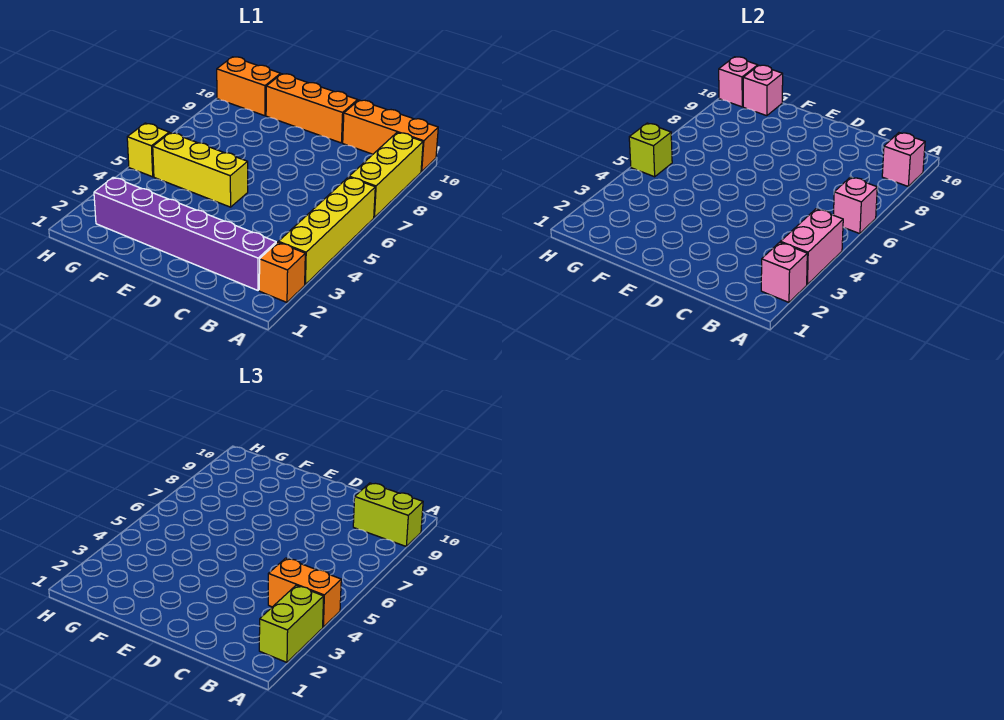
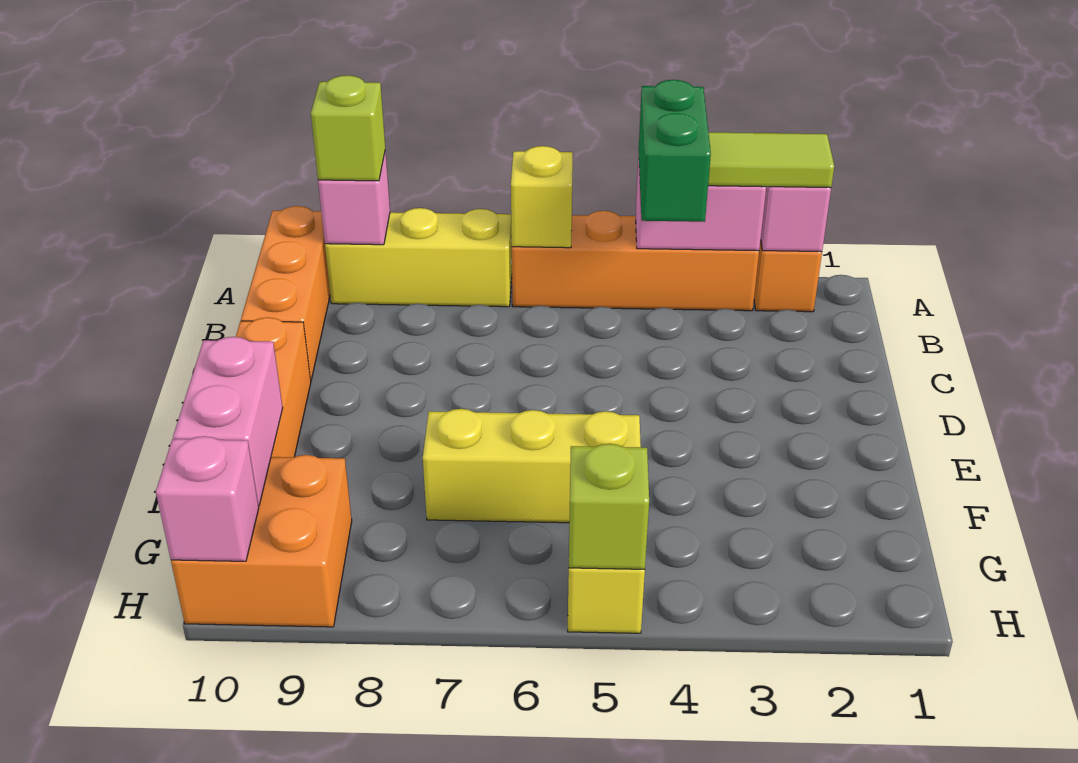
lime 1x2 brick [259,585,324,662] -> lime 1x2 tile [708,132,834,188]
yellow 1x4 brick [278,177,375,284] -> orange 1x4 brick [512,211,759,311]
orange 1x2 brick [268,558,341,627] -> green 1x2 brick [639,80,711,222]
pink 1x1 brick [833,177,877,234] -> yellow 1x1 brick [511,146,573,248]
lime 1x2 brick [353,483,423,546] -> lime 1x1 brick [311,75,385,181]
purple 1x6 brick [94,177,276,290] -> none
yellow 1x3 brick [153,133,248,207] -> yellow 1x3 brick turned to [423,409,641,523]
orange 1x2 brick [217,57,281,116] -> orange 2x2 brick [171,455,352,627]
pink 1x1 brick [743,65,783,116] -> pink 1x2 brick [173,337,283,506]

